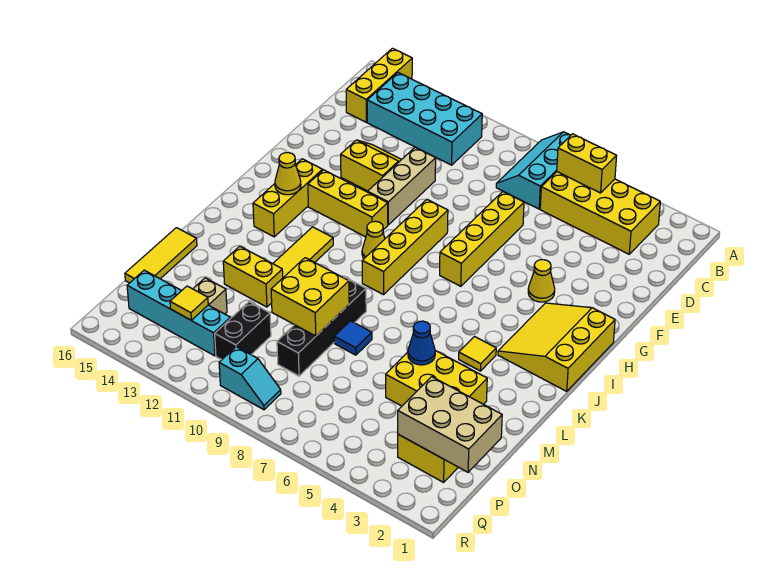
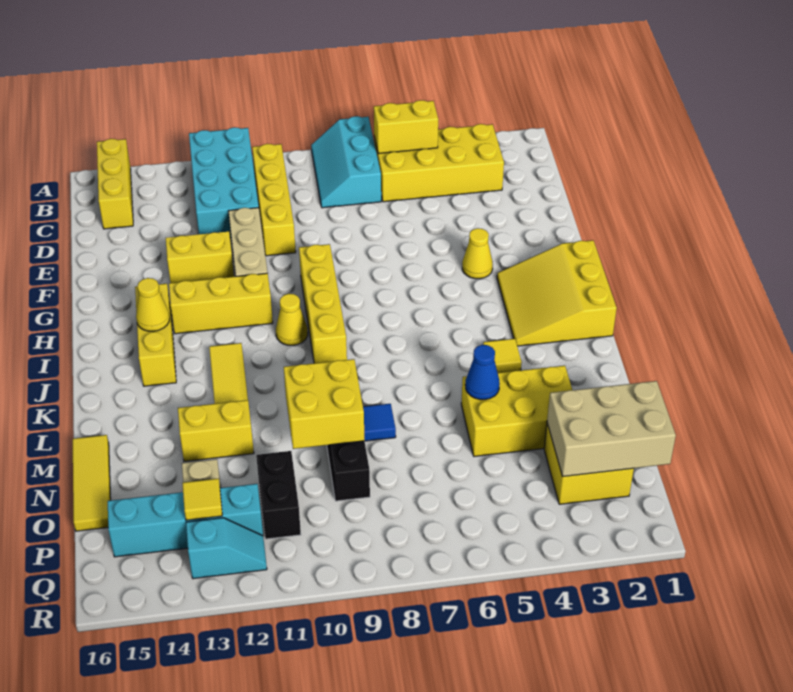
cyan 2x4 brick [367,73,482,165] -> cyan 2x4 brick turned to [189,127,259,238]
yellow 1x4 brick [440,192,524,286] -> yellow 1x4 brick moved to [252,144,296,256]
cyan 1x2 slope [219,347,281,410] -> cyan 1x2 slope moved to [186,518,267,579]

